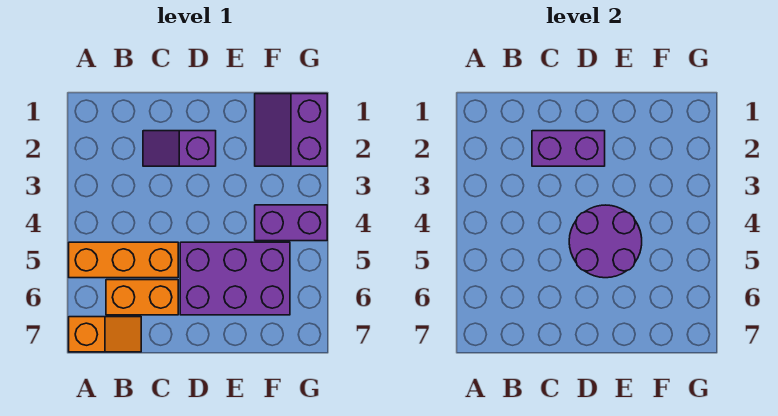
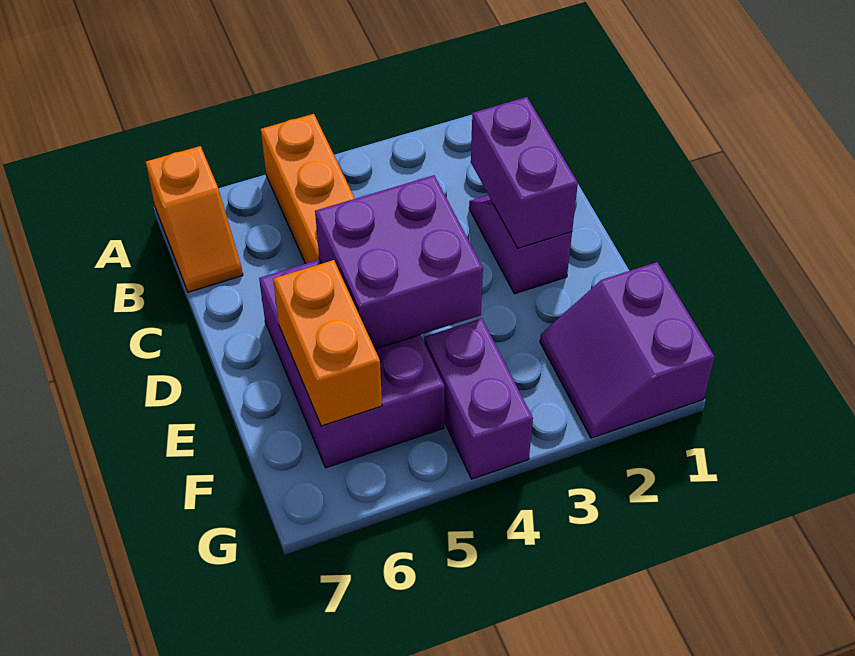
orange 1x2 brick [106,280,178,315] -> orange 1x2 brick moved to [273,260,382,426]
purple 2x2 round brick [569,205,642,278] -> purple 2x2 brick [315,175,483,349]
purple 2x2 slope [255,94,327,166] -> purple 2x2 slope turned to [540,262,714,438]

